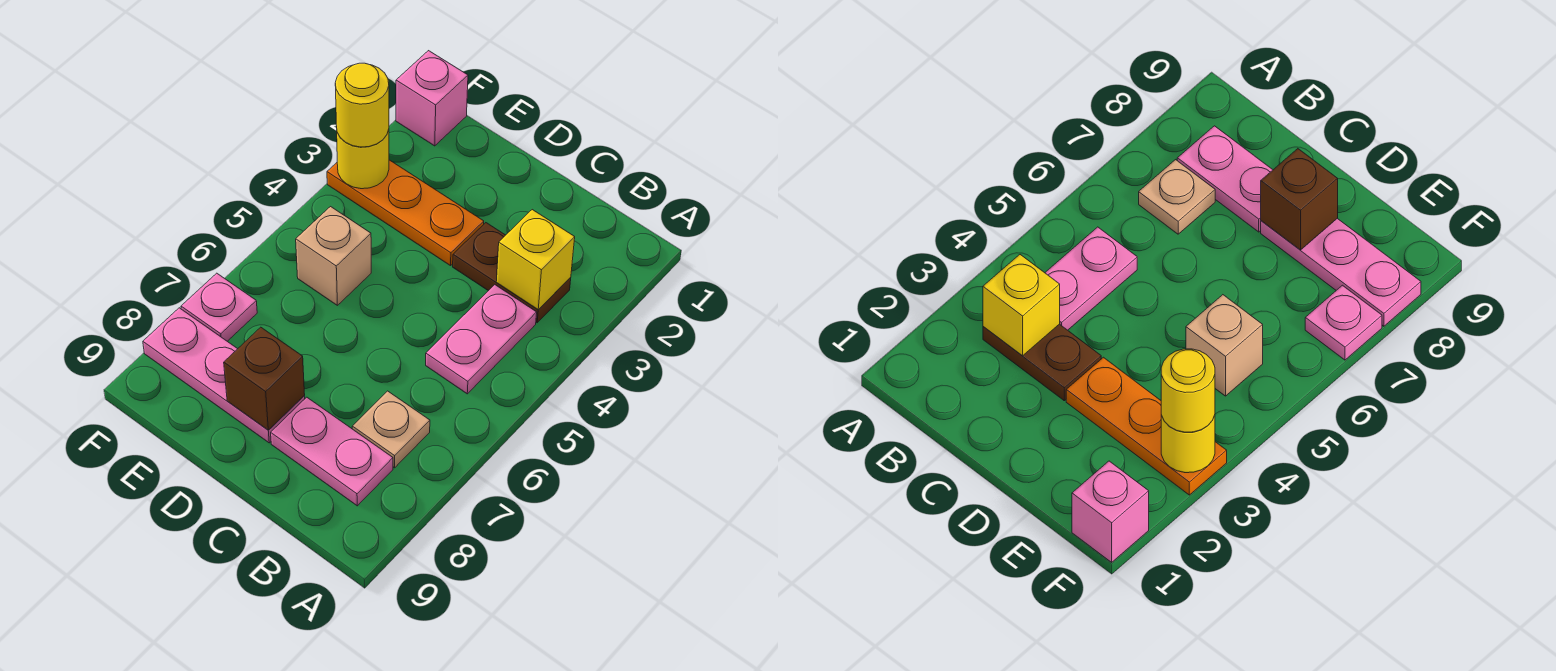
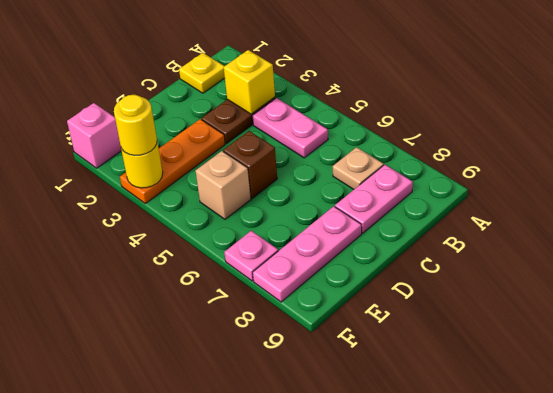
none -> yellow 1x1 plate [179,53,225,93]
brown 1x1 brick [224,327,305,430] -> brown 1x1 brick moved to [223,131,277,198]

